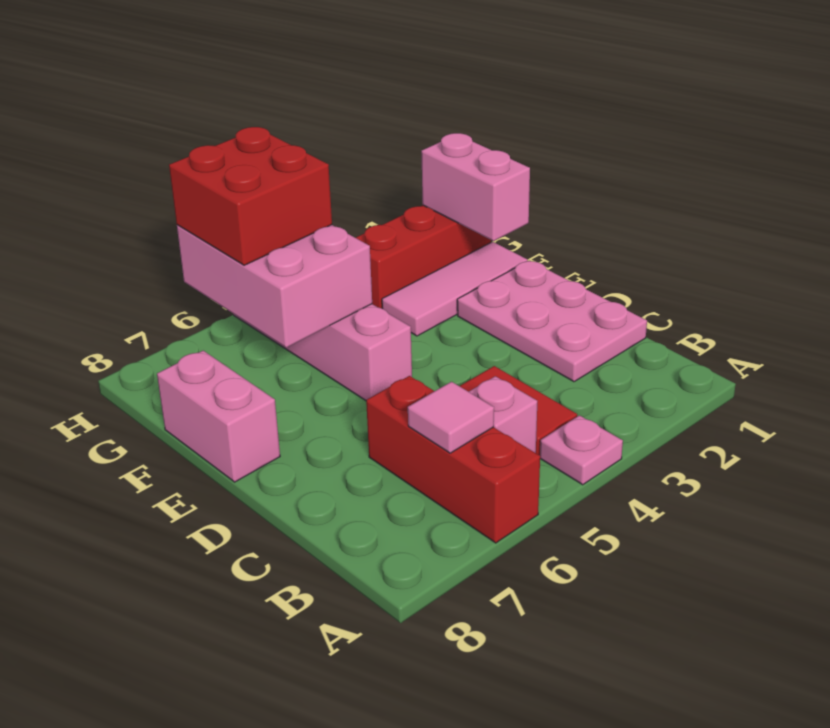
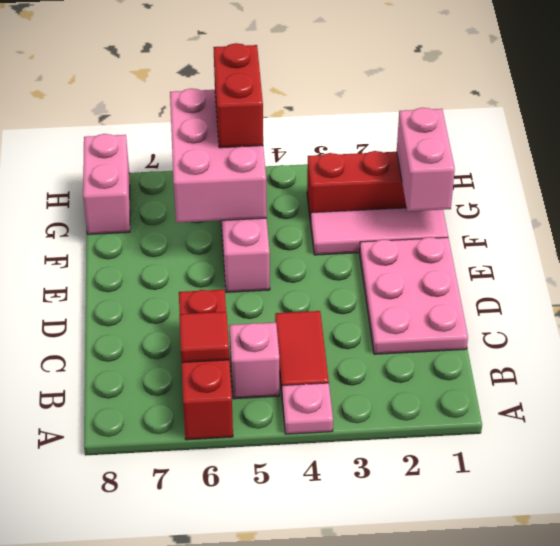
pink 1x1 tile [408,382,494,453] -> red 1x1 tile [179,312,229,362]
pink 1x2 brick [157,351,280,482] -> pink 1x2 brick moved to [83,134,130,234]
red 2x2 brick [169,127,332,265] -> red 1x2 brick [213,43,263,148]

